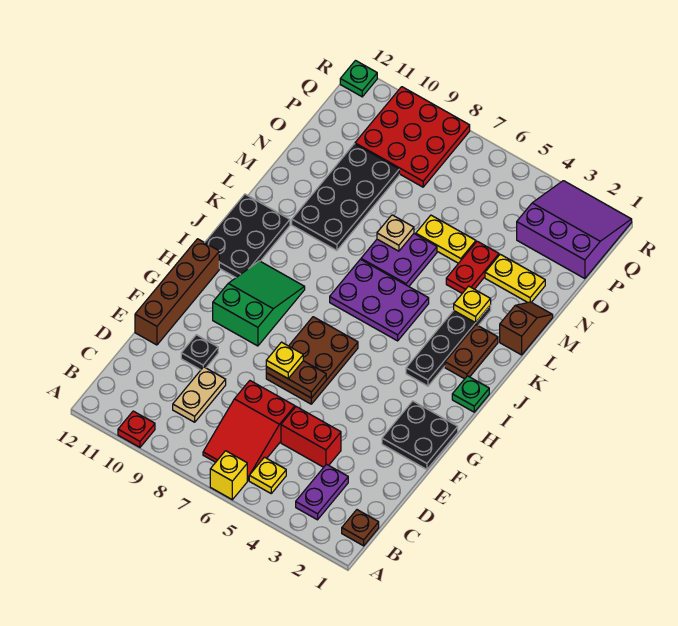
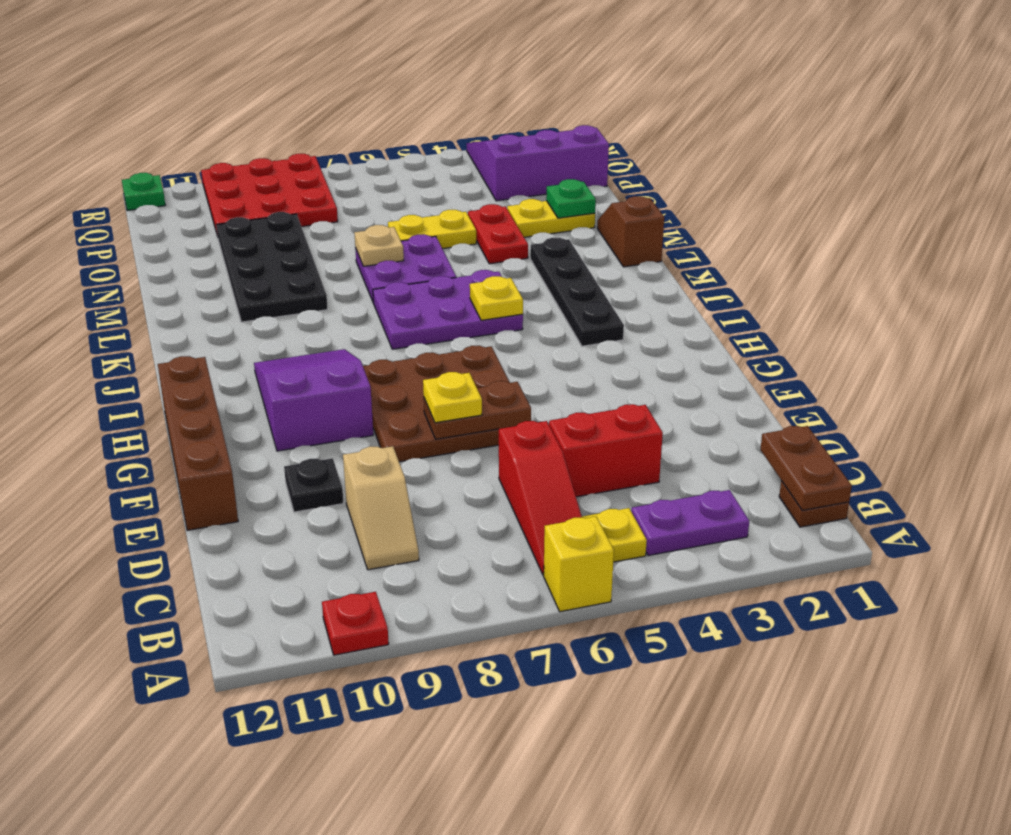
purple 1x2 plate [296,464,348,520] -> purple 1x2 plate turned to [631,490,749,556]
red 2x3 slope [203,381,295,480] -> red 1x3 slope [499,421,582,575]
tan 1x2 plate [173,367,226,422] -> tan 1x2 slope [343,446,419,570]
black 2x2 plate [382,401,458,469] -> none
brown 2x3 plate [266,317,358,404] -> brown 3x3 plate [363,346,509,462]
green 2x3 slope [213,261,305,346] -> purple 2x3 slope [254,349,373,451]
green 1x1 plate [452,376,489,412] -> green 1x1 plate moved to [546,179,596,218]
black 2x3 plate [205,194,290,277] -> none
brown 1x2 plate [445,325,498,379] -> brown 1x2 plate moved to [760,426,852,510]
yellow 1x1 plate [454,286,491,323] -> yellow 1x1 plate moved to [470,276,523,320]

